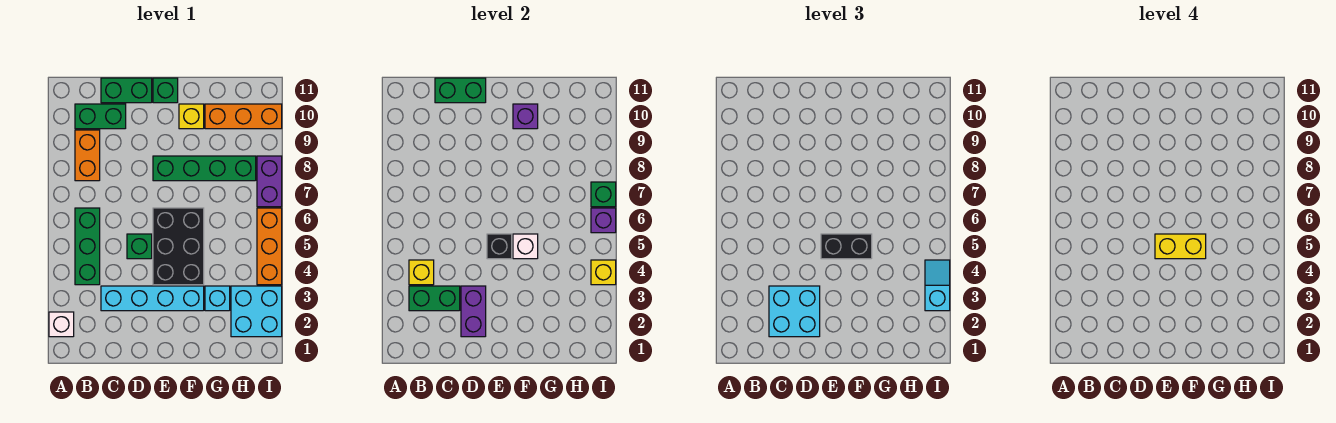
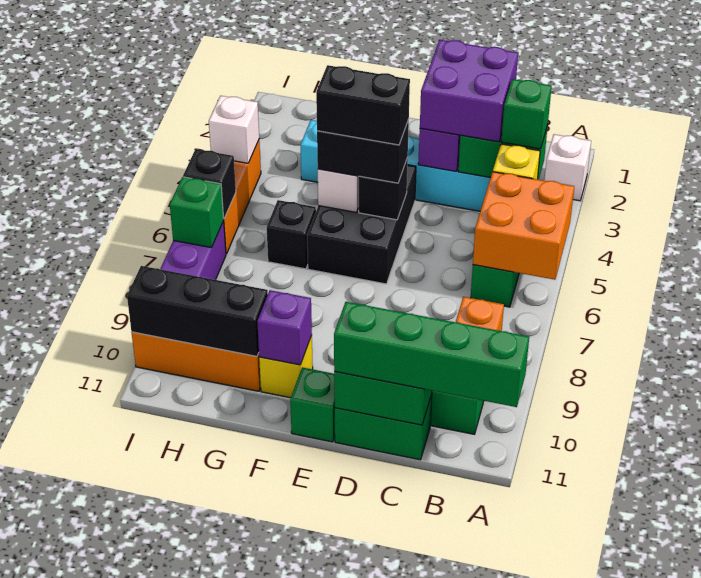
none -> orange 2x2 brick [473,172,574,280]
cyan 2x2 brick [769,286,820,337] -> purple 2x2 brick [420,40,518,142]
green 1x1 brick [127,234,152,259] -> green 1x1 brick moved to [501,79,552,149]
yellow 1x2 brick [1155,234,1206,259] -> black 1x2 brick [316,65,410,145]
green 1x4 brick [153,156,256,181] -> green 1x4 brick moved to [334,302,529,407]
none -> black 1x1 brick [267,200,316,269]
none -> black 1x3 brick [127,266,268,356]
cyan 2x2 brick [231,286,282,337] -> none
cyan 1x2 slope [925,260,950,311] -> none
yellow 1x1 brick [591,260,616,285] -> white 1x1 brick [209,96,259,163]
purple 1x1 brick [591,208,616,233] -> black 1x1 brick [183,149,236,218]

